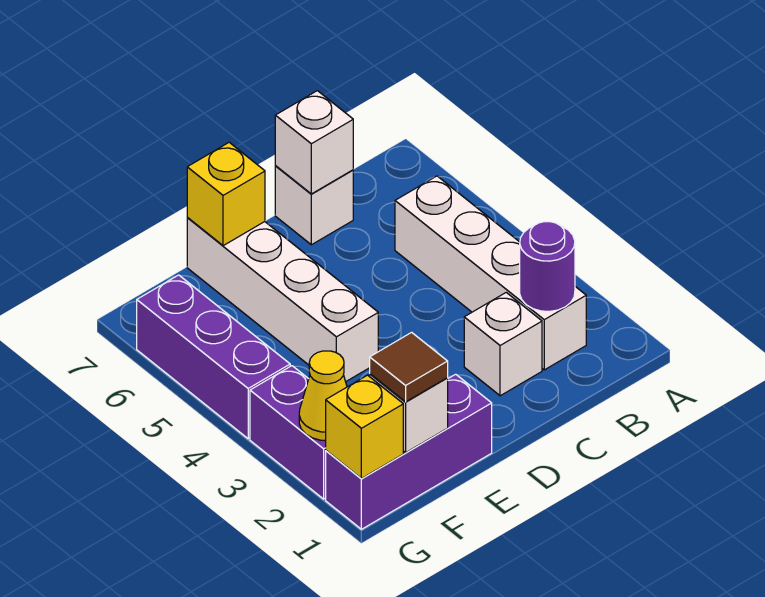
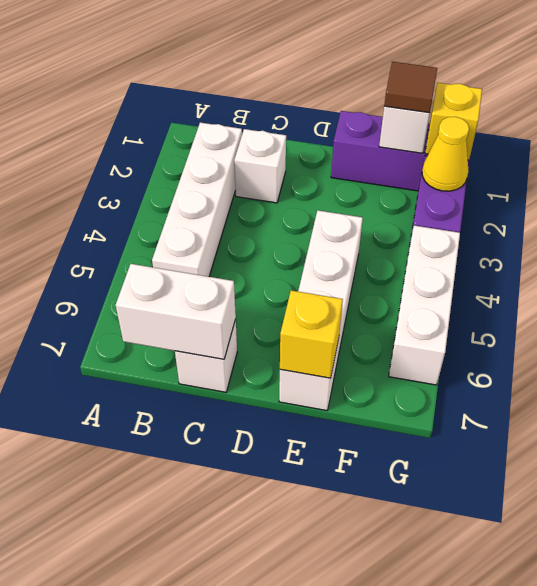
purple 1x1 round brick [520,222,575,311] -> none
white 1x1 brick [275,91,353,194] -> white 1x2 brick [116,264,236,359]
purple 1x3 brick [137,275,290,439] -> white 1x3 brick [389,226,460,385]

